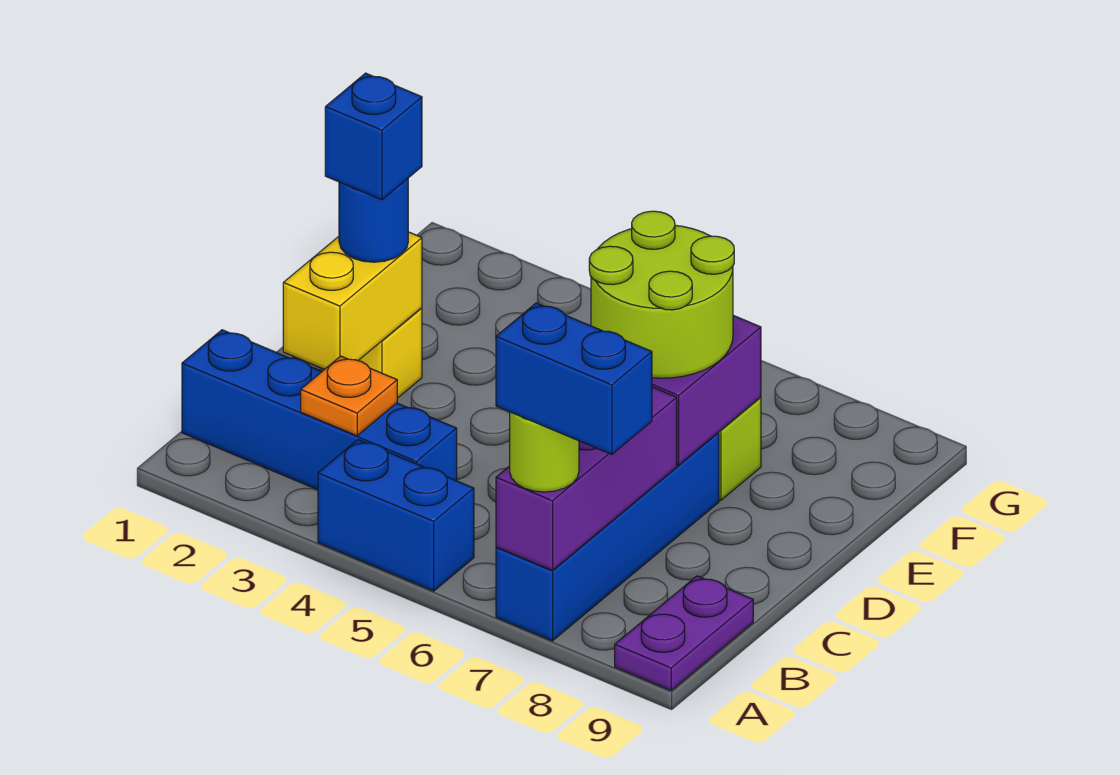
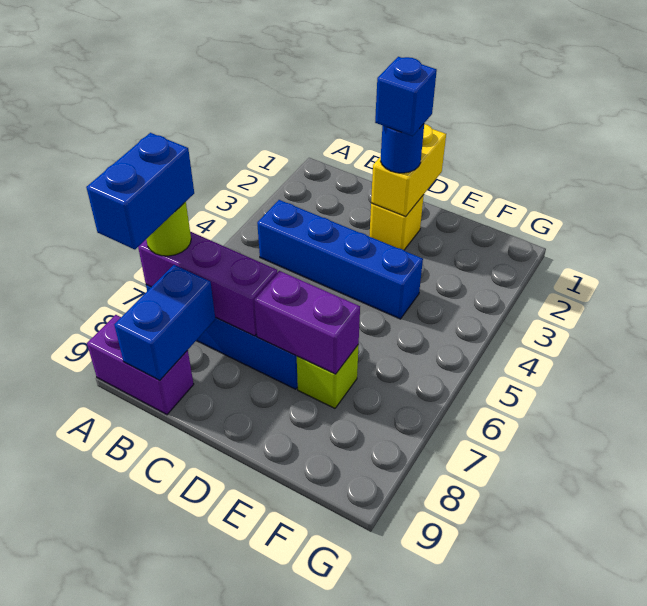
blue 1x2 brick [318,440,474,591] -> blue 1x2 brick moved to [114,265,216,380]
purple 1x2 plate [615,576,753,690] -> purple 1x2 brick [87,315,194,415]
blue 1x4 brick [182,330,457,490] -> blue 1x4 brick turned to [257,200,423,319]
orange 1x1 plate [301,356,397,436] -> none
yellow 1x2 brick [283,232,422,369] -> yellow 1x2 brick turned to [371,124,446,217]
lime 2x2 round brick [589,211,734,378] -> none

